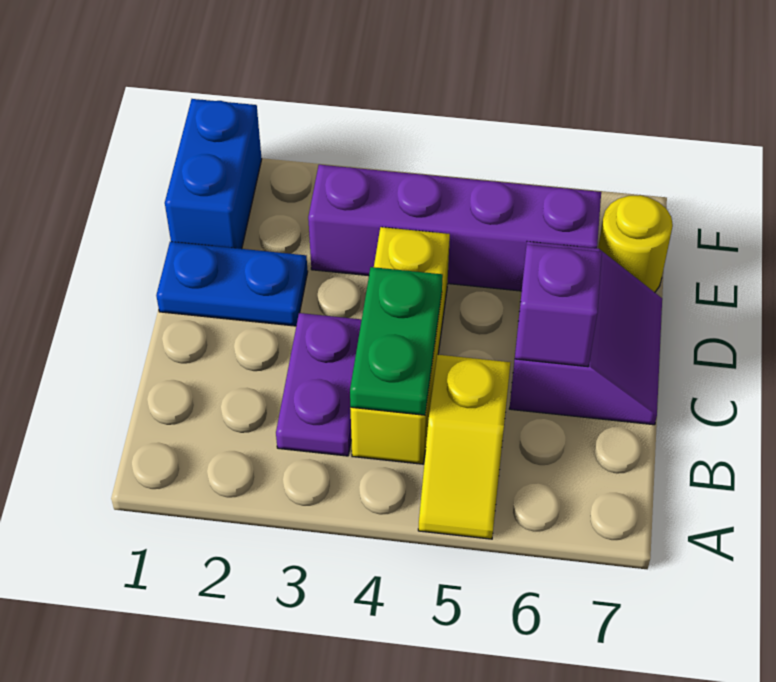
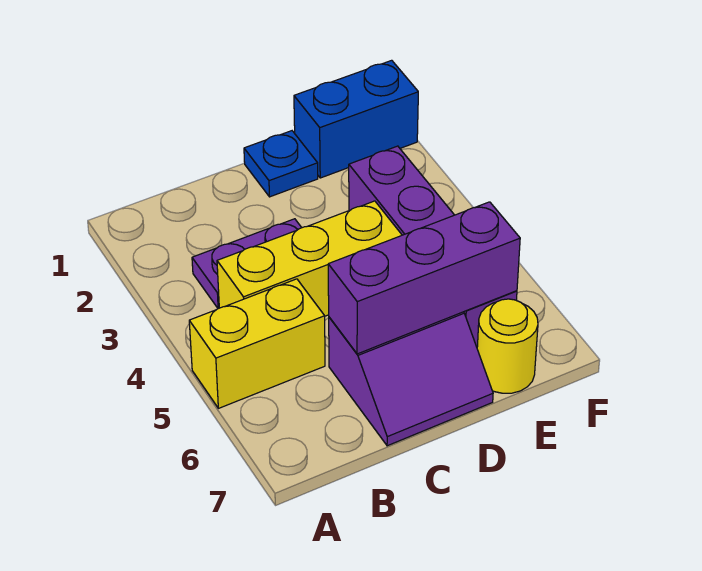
yellow 1x2 slope [418,355,511,539] -> yellow 1x2 brick [189,279,325,408]
green 1x2 plate [350,267,443,415] -> none
purple 1x1 brick [515,244,602,367] -> purple 1x3 brick [328,202,520,354]
blue 1x2 plate [156,242,308,326] -> blue 1x1 plate [244,131,318,197]

